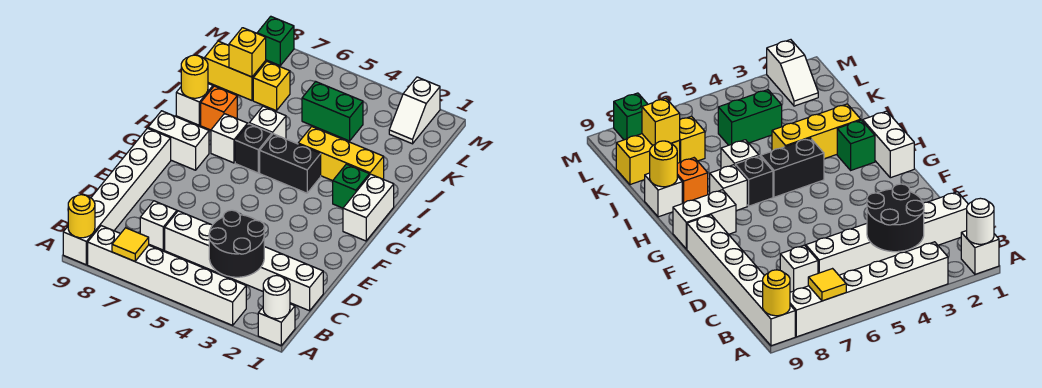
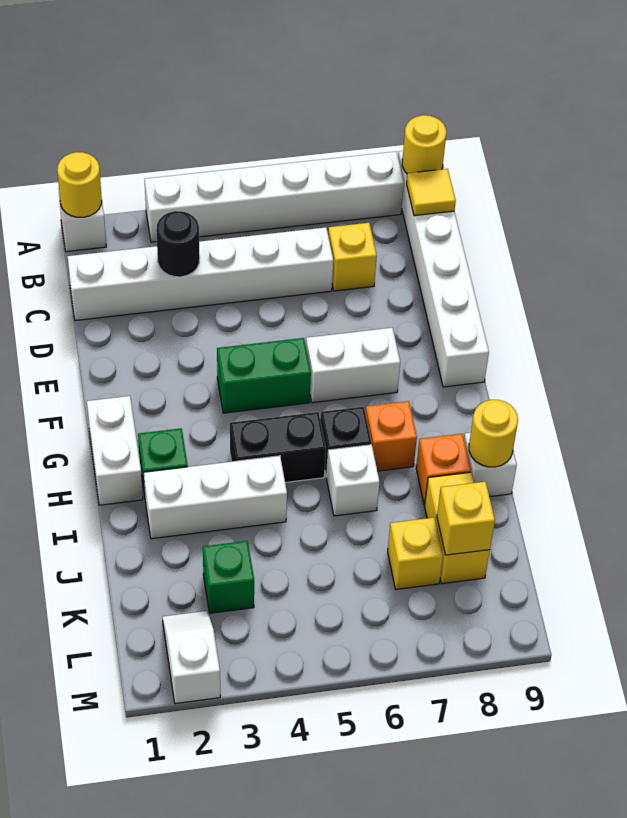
white 1x1 round brick [263,275,290,319] -> yellow 1x1 round brick [57,152,102,217]
yellow 1x1 tile [112,228,149,261] -> yellow 1x1 tile moved to [407,169,456,216]
black 2x2 round brick [209,210,265,277] -> black 1x1 round brick [156,211,200,277]
white 1x1 brick [140,201,177,250] -> yellow 1x1 brick [328,223,377,291]
white 1x2 brick [148,111,209,170] -> white 1x2 brick moved to [306,328,400,403]
white 1x1 brick [211,114,248,163] -> orange 1x1 brick [365,401,417,471]
yellow 1x3 brick [298,127,384,181] -> white 1x3 brick [144,456,287,539]
green 1x2 brick [302,82,363,141] -> green 1x2 brick moved to [217,338,311,413]
yellow 1x2 brick [205,41,266,100] -> yellow 1x2 brick turned to [425,472,490,584]
green 1x1 brick [257,16,294,65] -> green 1x1 brick moved to [203,541,254,613]

